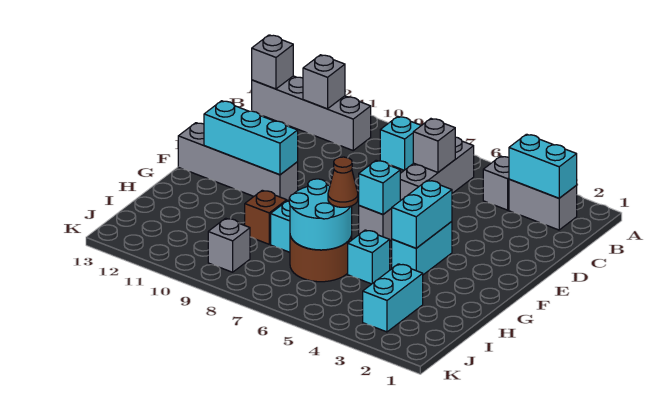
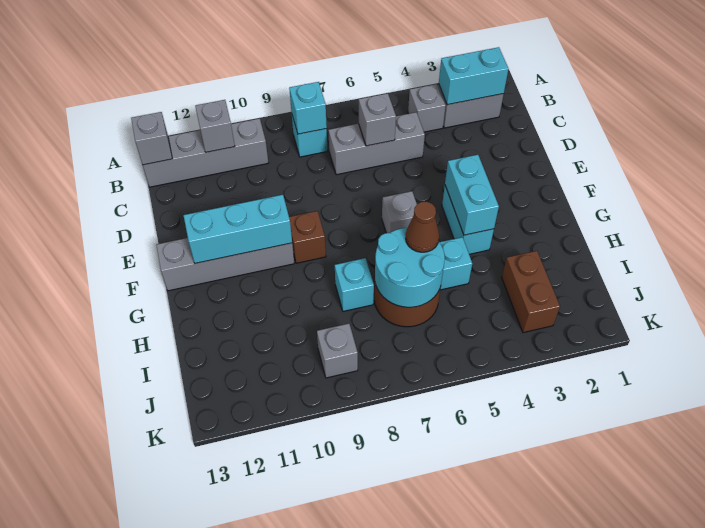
grey 1x3 brick [400,137,474,201] -> grey 1x3 brick turned to [328,112,425,175]
cyan 1x1 brick [359,160,400,214] -> cyan 1x1 brick moved to [289,82,327,134]
brown 1x1 brick [245,190,287,244] -> brown 1x1 brick moved to [289,211,326,263]
cyan 1x2 brick [363,264,423,332] -> brown 1x2 brick [502,251,560,333]

